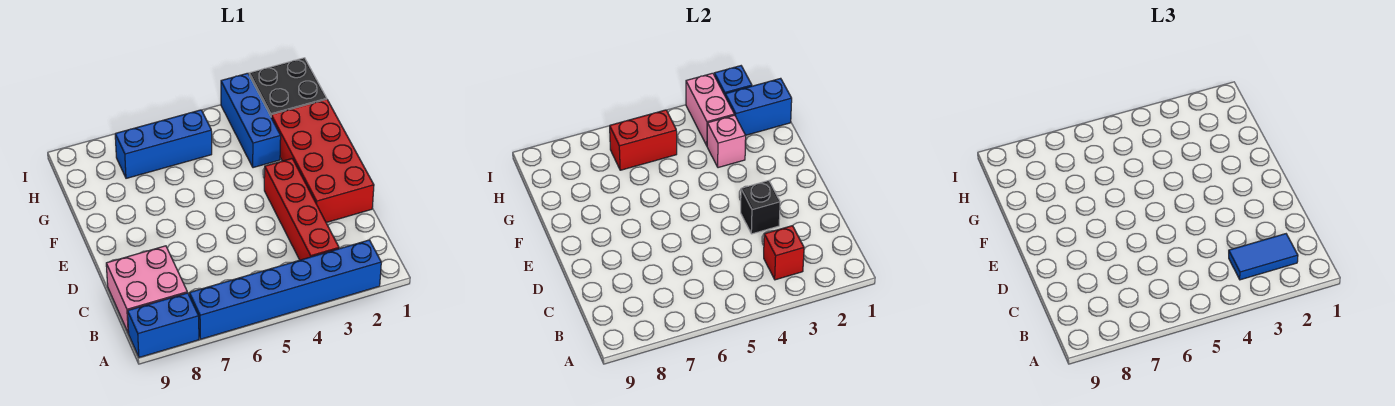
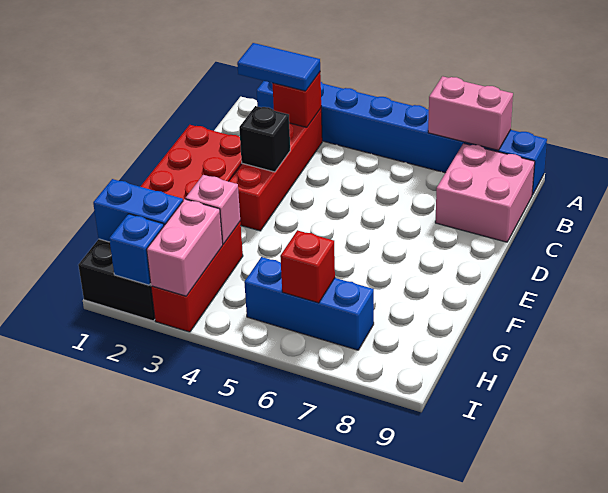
none -> pink 1x2 brick [428,76,513,150]
blue 1x3 brick [221,73,281,168] -> red 1x3 brick [151,222,243,332]
red 1x2 brick [610,110,677,170] -> red 1x1 brick [280,230,335,303]

